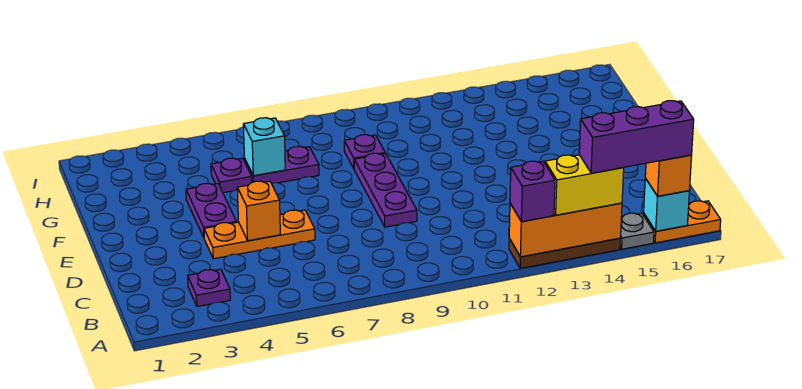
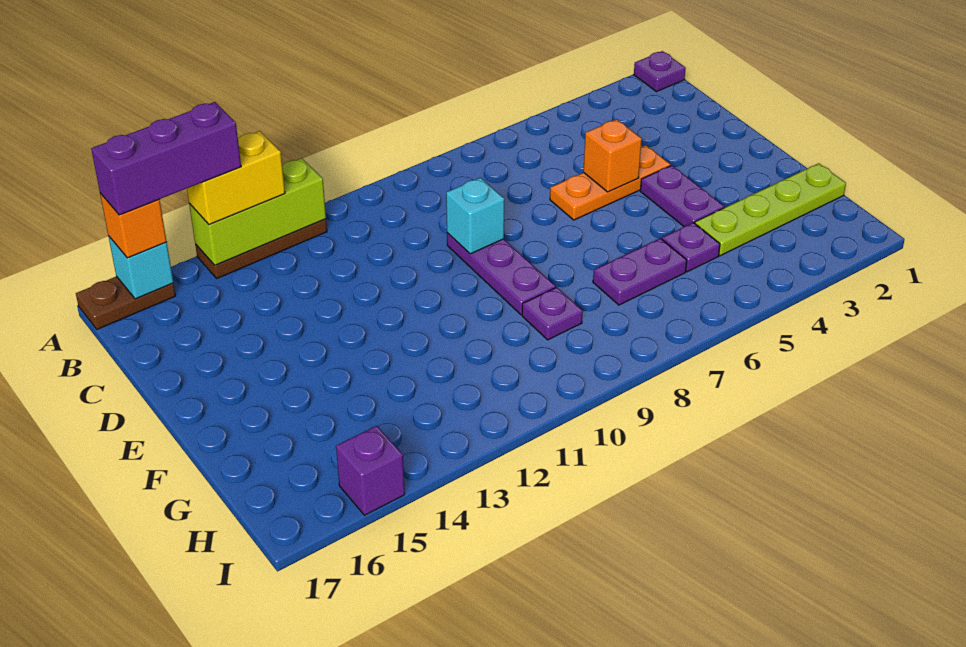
orange 1x3 brick [509,203,622,257] -> lime 1x3 brick [189,158,326,265]
purple 1x1 brick [510,161,555,222] -> purple 1x1 brick moved to [336,426,405,515]
grey 1x1 plate [620,213,654,249] -> none
orange 1x2 plate [643,201,721,243] -> brown 1x2 plate [76,276,176,329]
purple 1x1 plate [188,269,230,307] -> purple 1x1 plate moved to [634,51,686,92]
none -> lime 1x4 plate [695,163,846,256]
cyan 1x1 brick [243,118,285,176] -> cyan 1x1 brick moved to [446,178,504,254]

